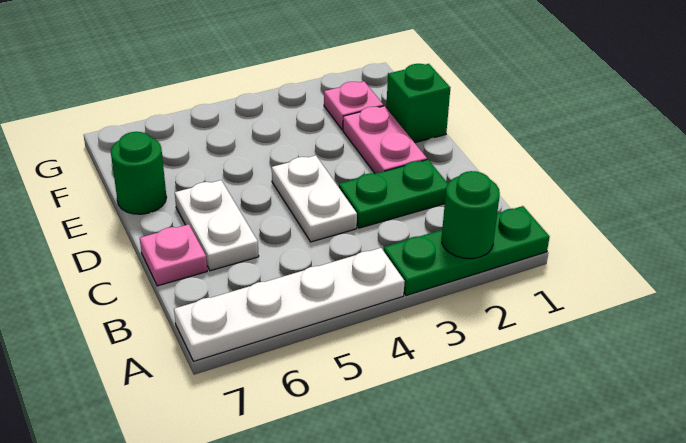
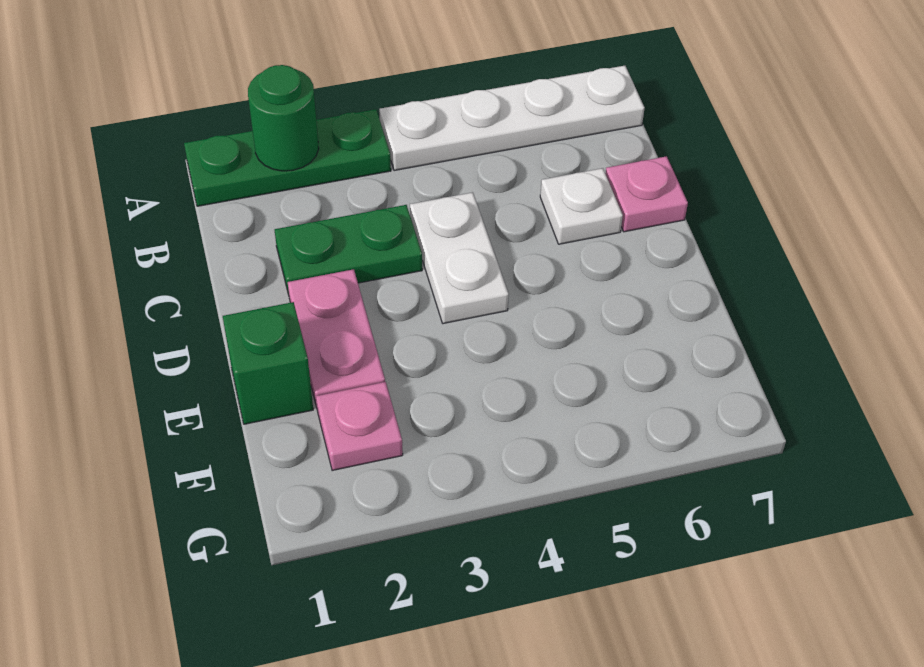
white 1x2 plate [175,180,259,271] -> white 1x1 plate [540,168,623,244]
green 1x1 round brick [111,132,166,214] -> none

